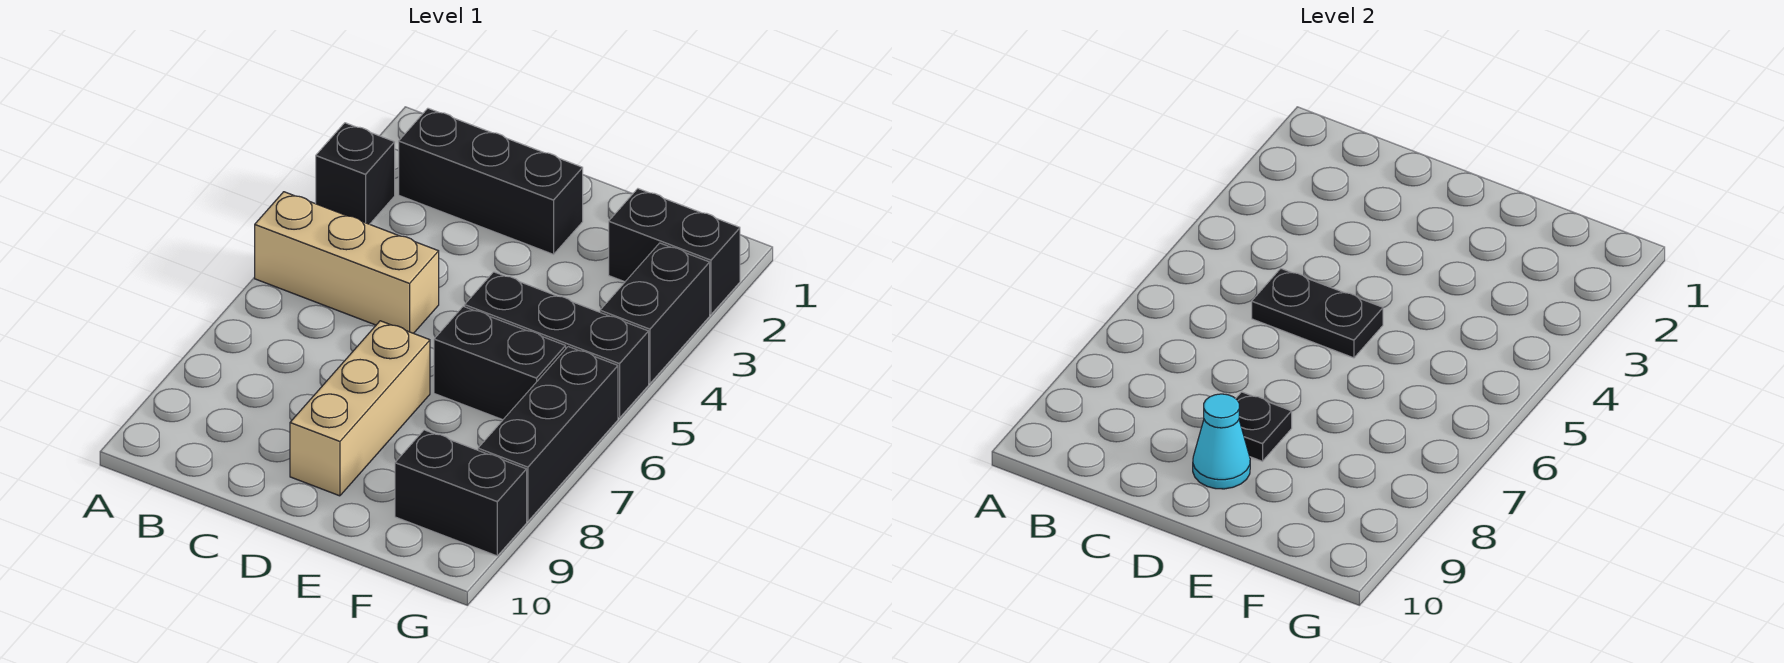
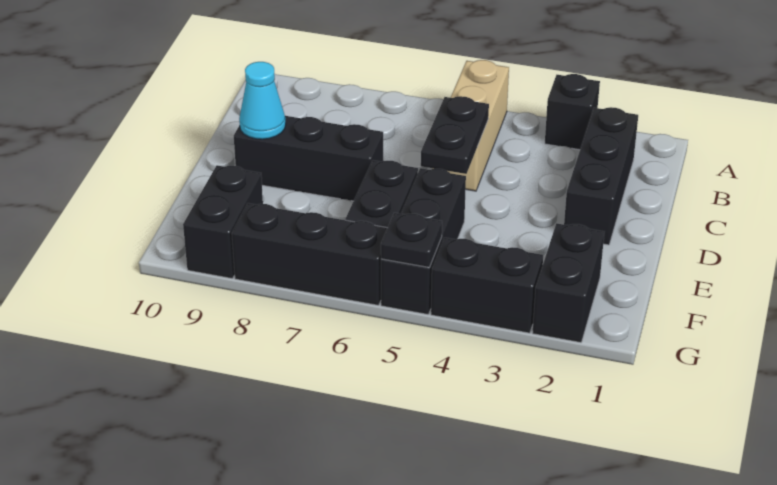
tan 1x3 brick [290,321,430,496] -> black 1x3 brick [234,116,384,201]
black 1x1 plate [1236,392,1292,461] -> black 1x1 plate moved to [381,213,442,267]

